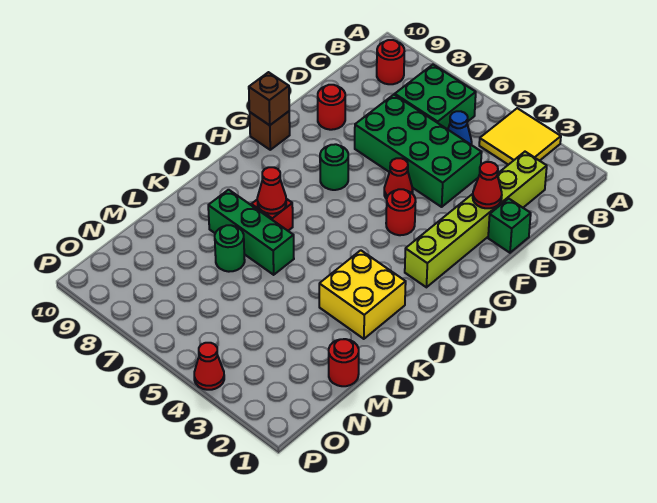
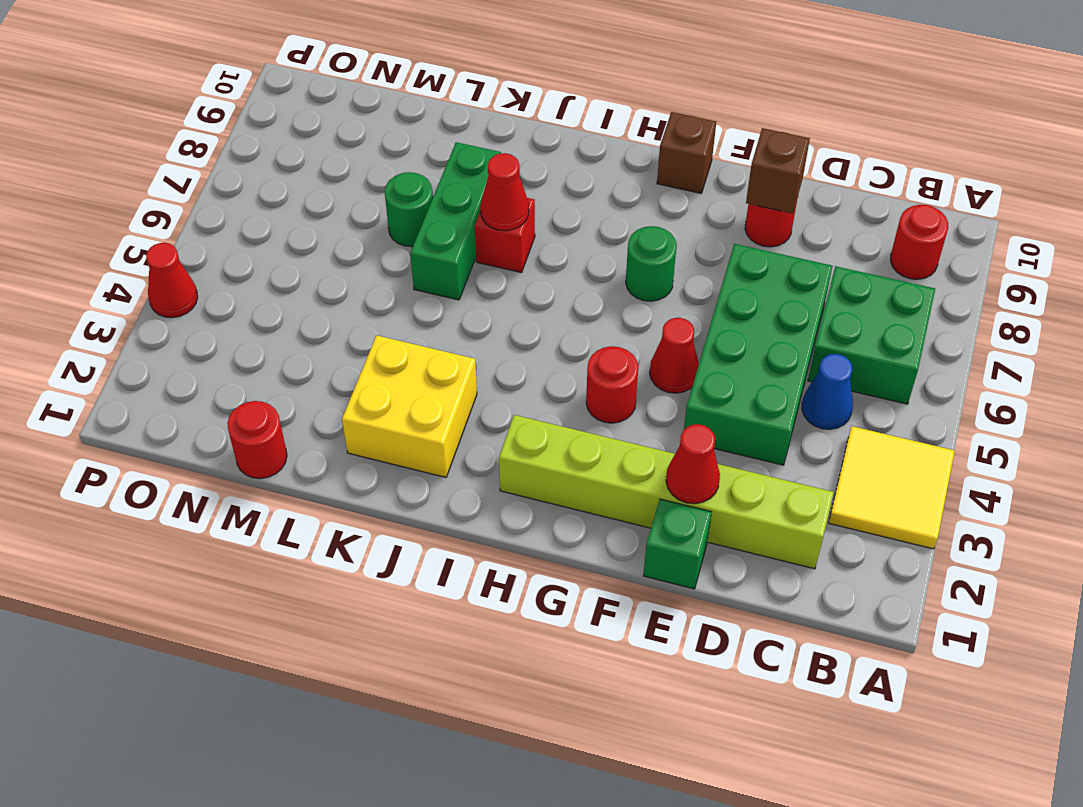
brown 1x1 brick [249,72,289,125] -> brown 1x1 brick moved to [746,128,810,213]

